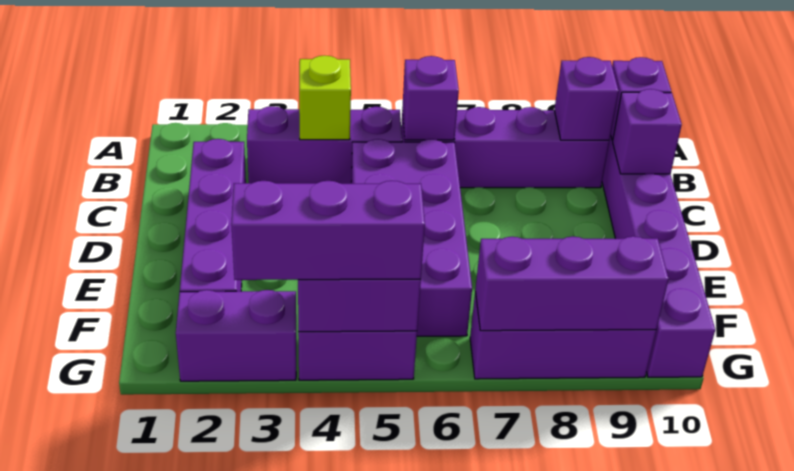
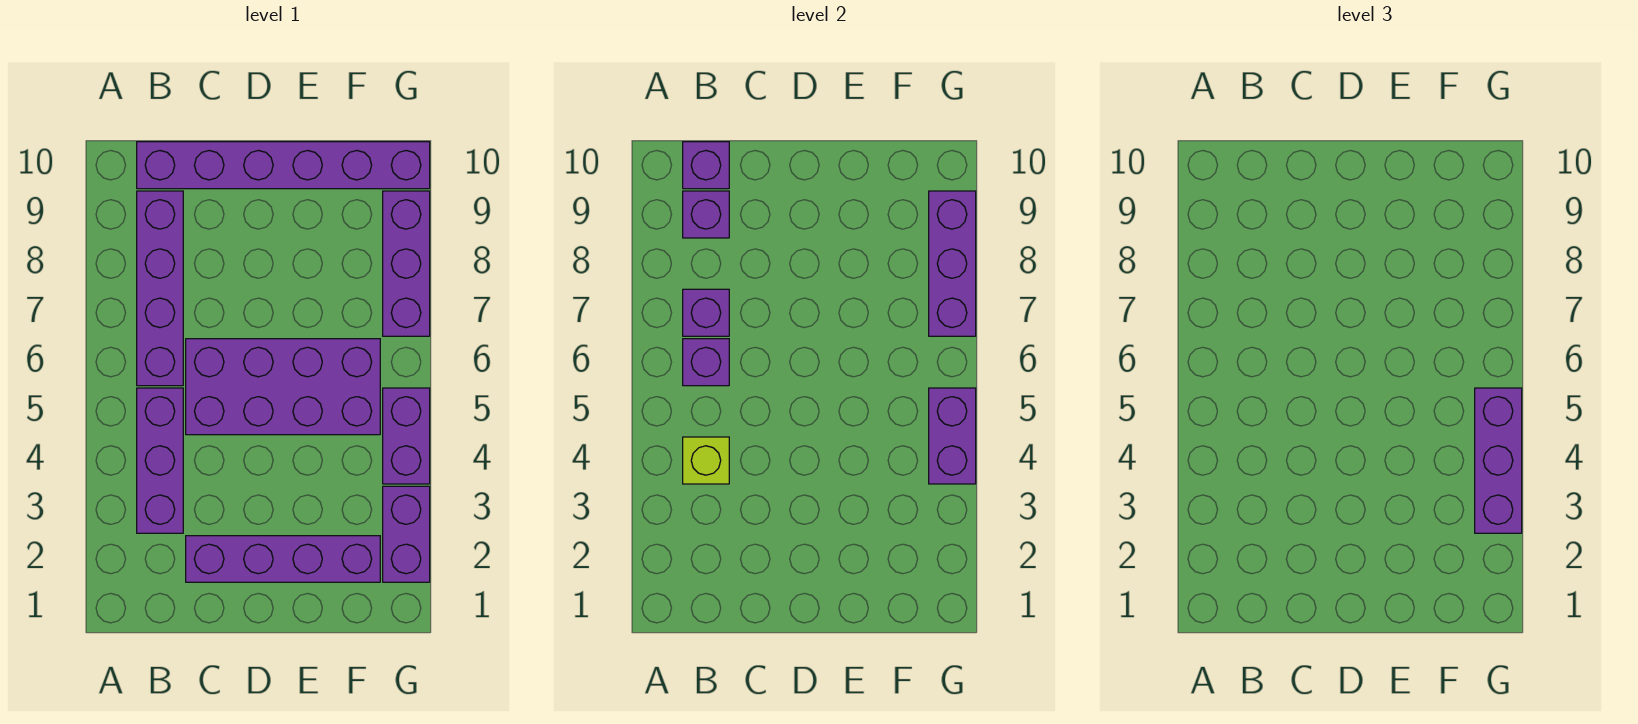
purple 1x1 brick [613,89,682,174] -> purple 1x1 brick moved to [683,289,729,336]

